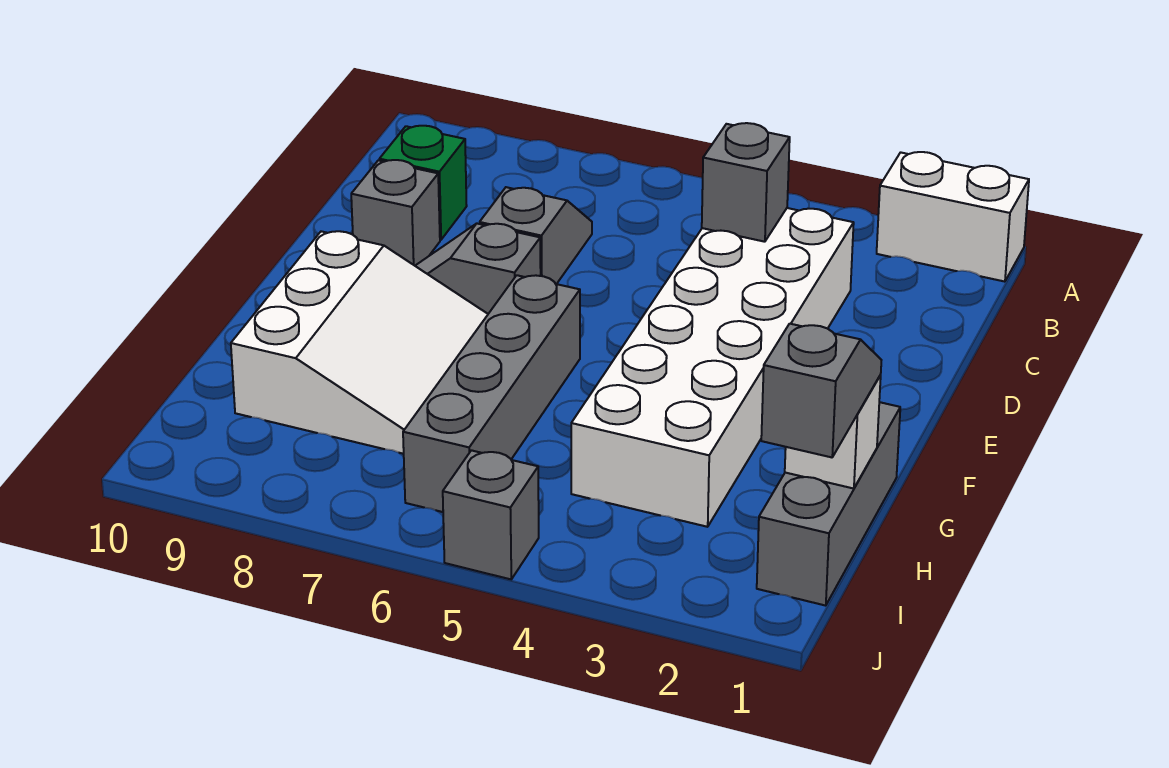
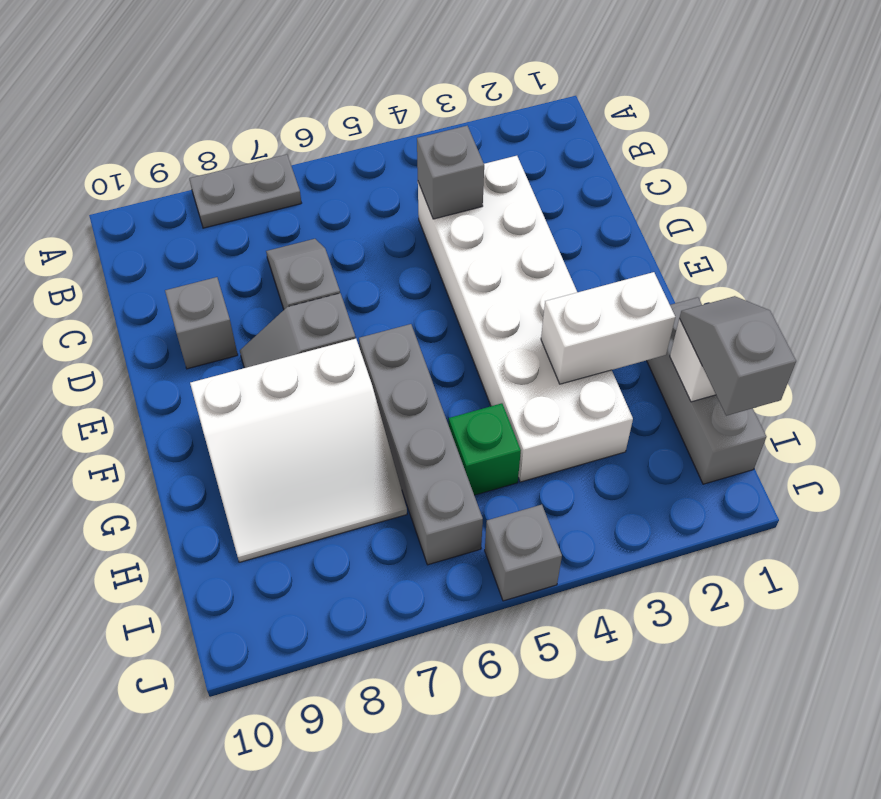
white 1x2 brick [877,152,1029,282] -> white 1x2 brick moved to [541,272,675,384]
none -> grey 1x2 plate [189,154,301,228]
green 1x1 brick [379,126,467,240] -> green 1x1 brick moved to [449,403,521,495]
white 3x3 slope [231,231,488,454] -> white 3x3 slope turned to [190,339,407,562]

